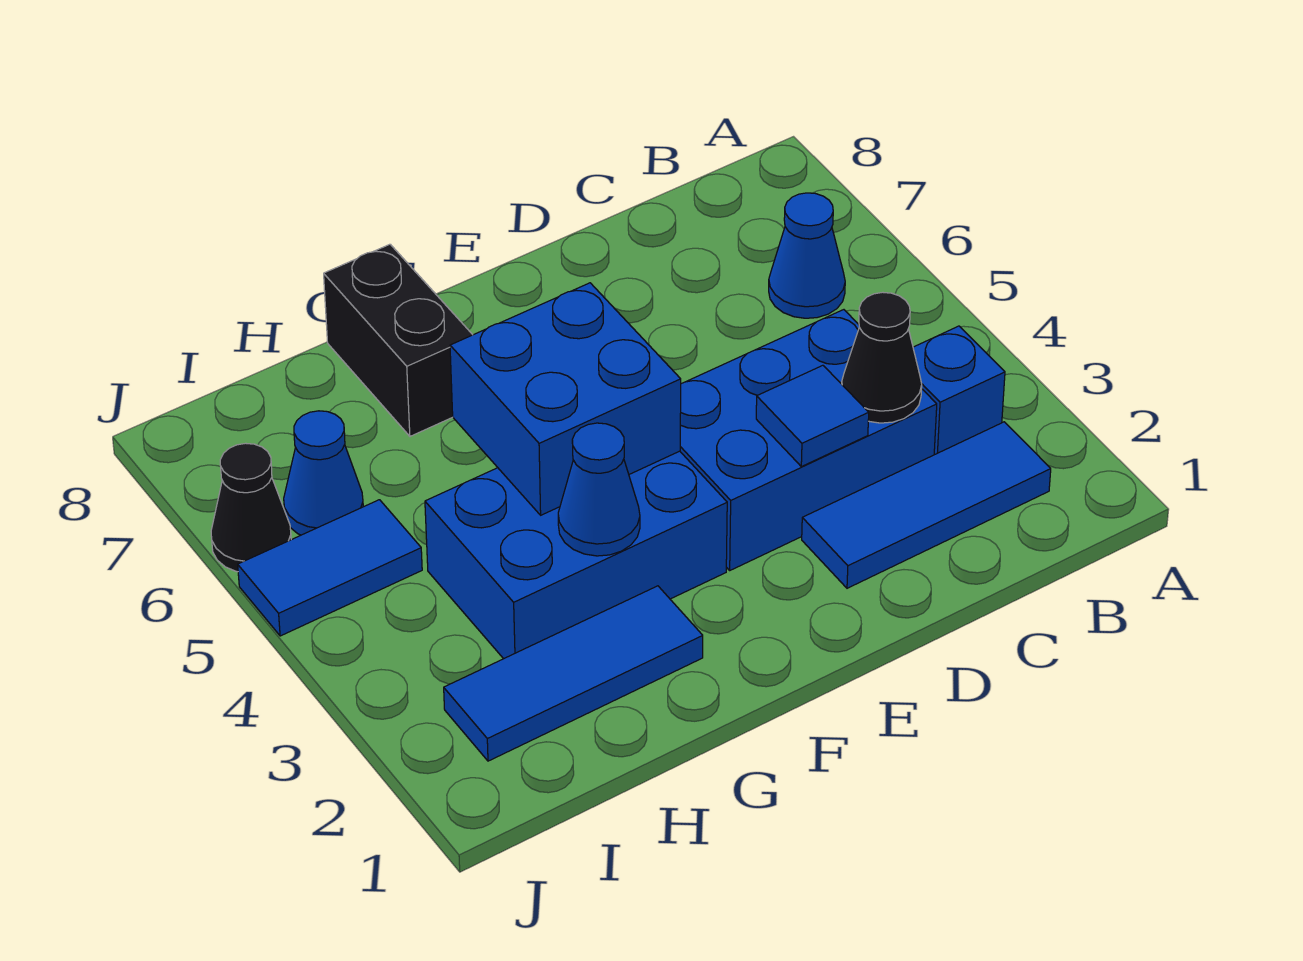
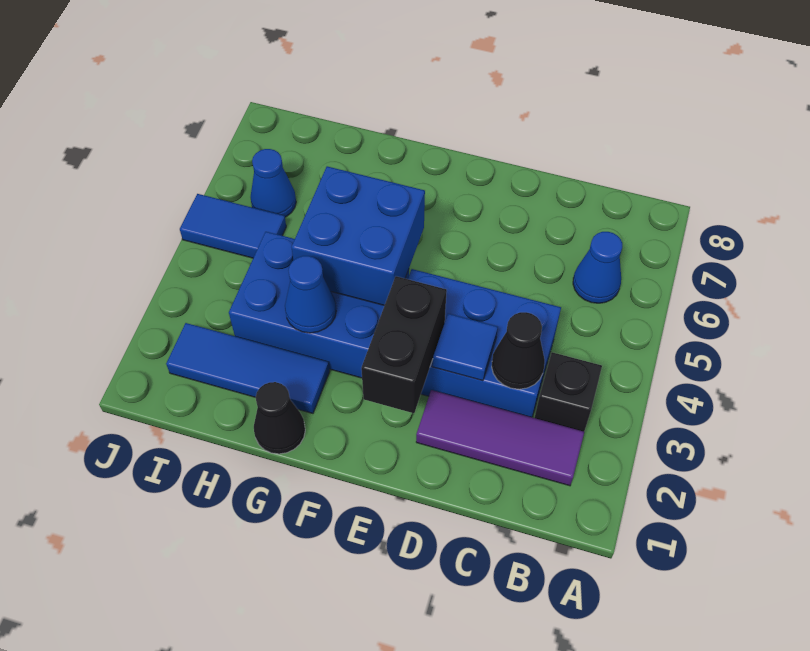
blue 1x3 tile [802,422,1051,588] -> purple 1x3 tile [416,390,584,486]
blue 1x1 brick [913,326,1005,455] -> black 1x1 brick [535,352,602,432]
black 1x2 brick [324,244,472,436] -> black 1x2 brick moved to [361,276,447,413]
black 1x1 cone [211,443,291,572] -> black 1x1 cone moved to [254,382,305,454]

